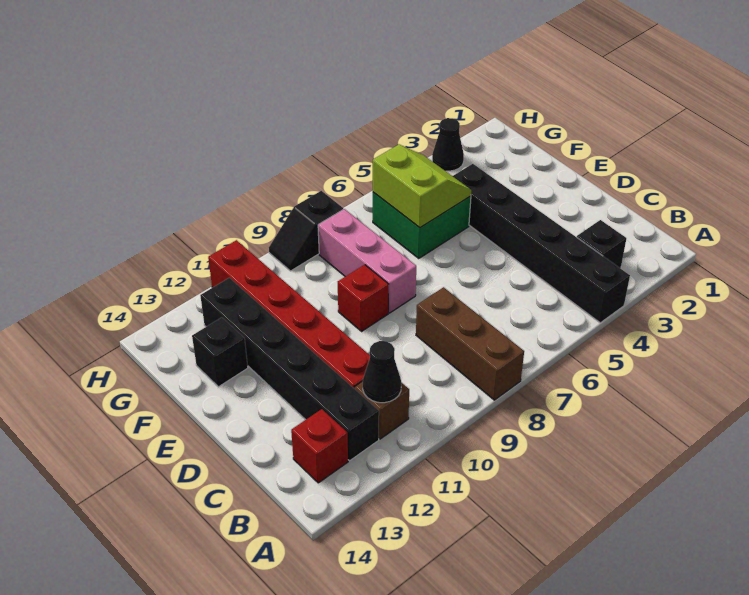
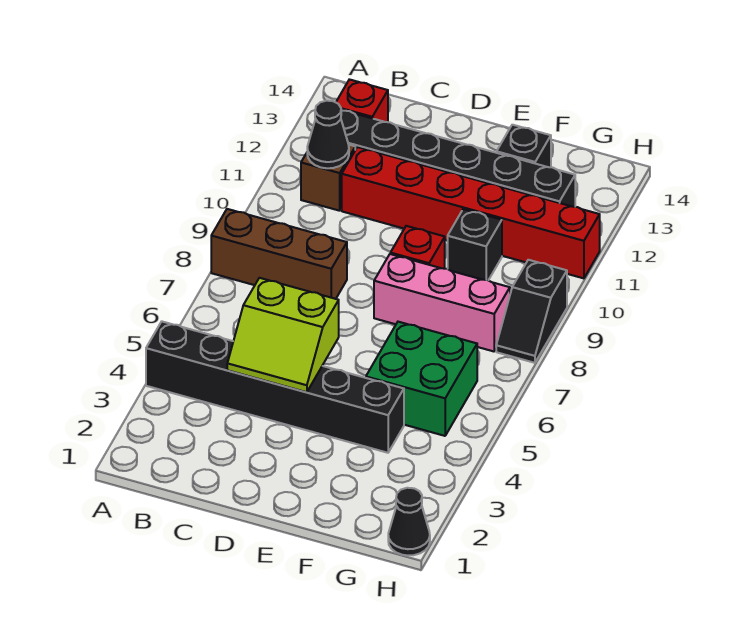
black 1x1 brick [577,220,626,268] -> black 1x1 brick moved to [448,209,502,280]
lime 2x2 slope [373,145,471,228] -> lime 2x2 slope moved to [227,278,339,392]
black 1x1 cone [432,118,464,171] -> black 1x1 cone moved to [388,488,430,556]
black 1x2 slope [269,191,343,271] -> black 1x2 slope turned to [496,260,567,363]

